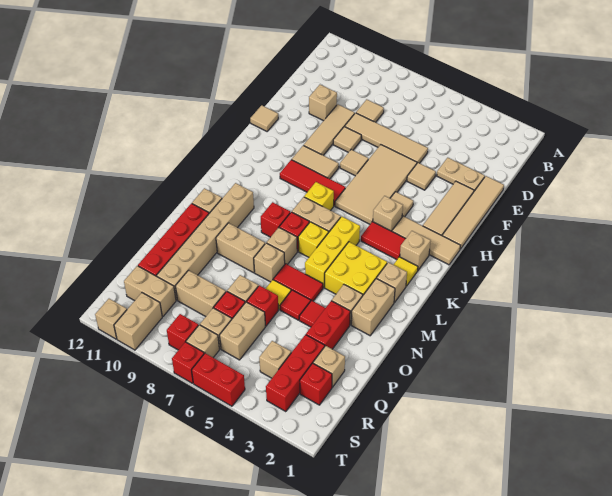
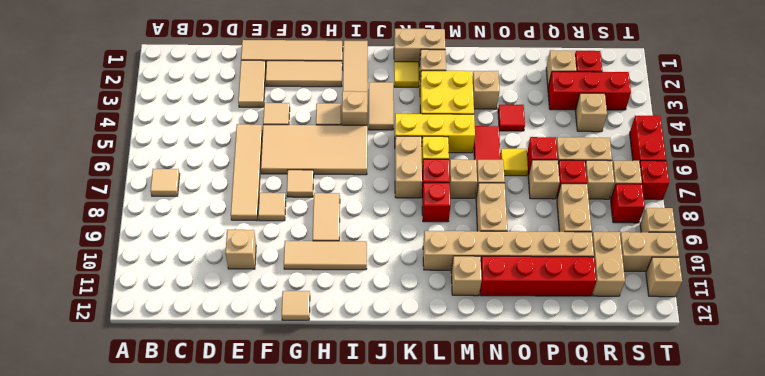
tan 1x1 tile [356,99,384,122] -> tan 1x1 tile moved to [150,169,180,196]
tan 1x2 plate [437,158,485,191] -> tan 1x2 tile [238,60,266,107]
tan 1x3 tile [304,104,355,155] -> tan 1x3 tile moved to [284,241,367,270]
red 1x3 tile [280,160,345,206] -> none
tan 1x1 brick [400,231,431,270] -> tan 1x1 brick moved to [640,208,676,232]
red 1x2 tile [361,222,406,260] -> tan 1x2 tile [369,82,394,130]
yellow 1x1 brick [304,182,334,211] -> none
tan 1x2 brick [351,278,395,336] -> tan 1x2 brick moved to [394,29,445,67]
red 1x2 brick [306,301,350,349] -> none
red 1x1 tile [280,290,311,320] -> none

